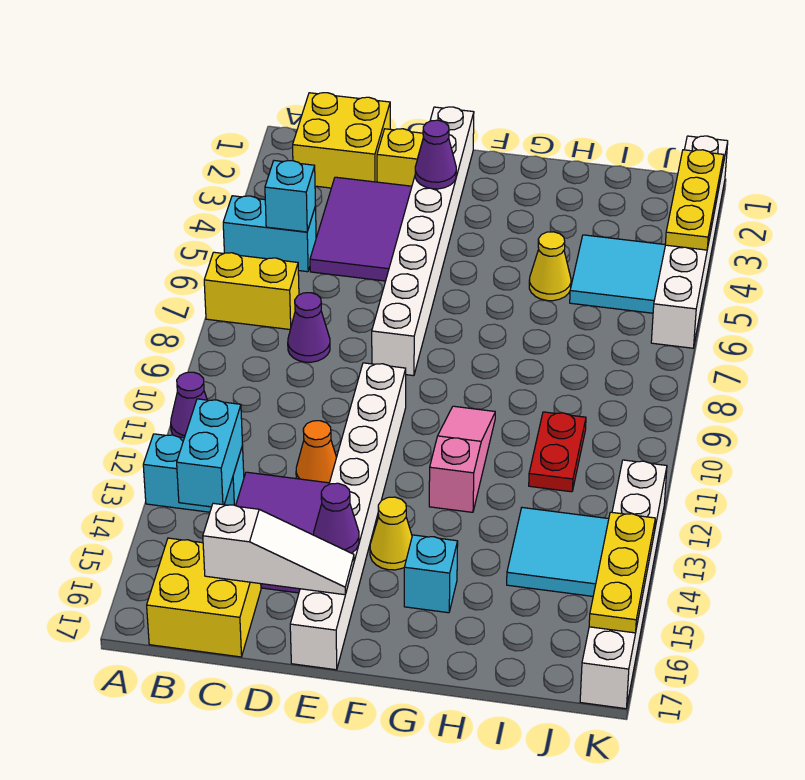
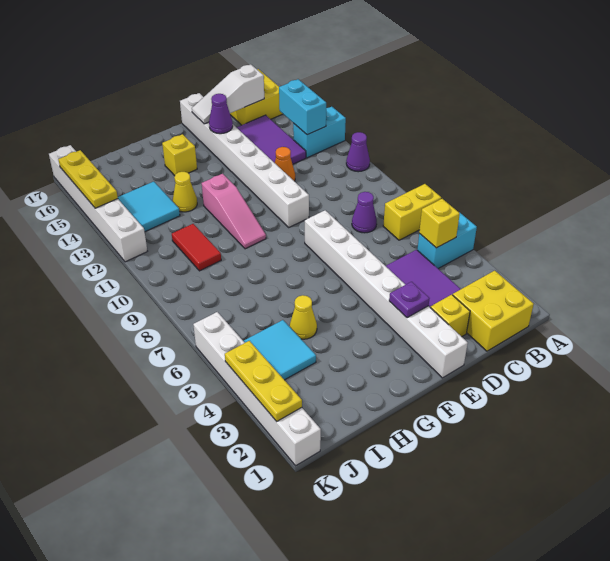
cyan 1x1 brick [265,161,315,232] -> yellow 1x1 brick [419,199,460,248]
purple 1x1 cone [415,120,456,189] -> purple 1x1 plate [389,282,430,318]
yellow 1x1 cone [370,497,412,570] -> yellow 1x1 cone moved to [173,172,197,212]
cyan 1x1 brick [404,535,458,613] -> yellow 1x1 brick [162,134,197,176]
red 1x2 plate [529,412,586,492] -> red 1x2 tile [172,224,221,271]

